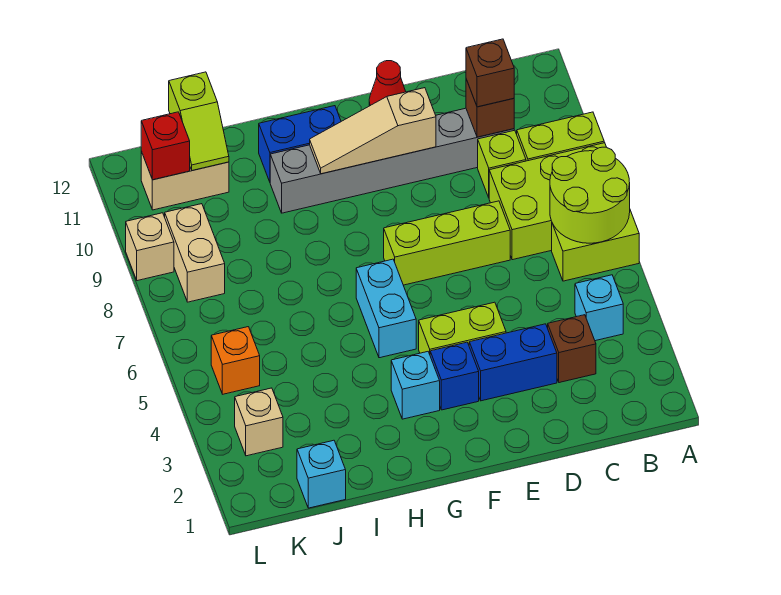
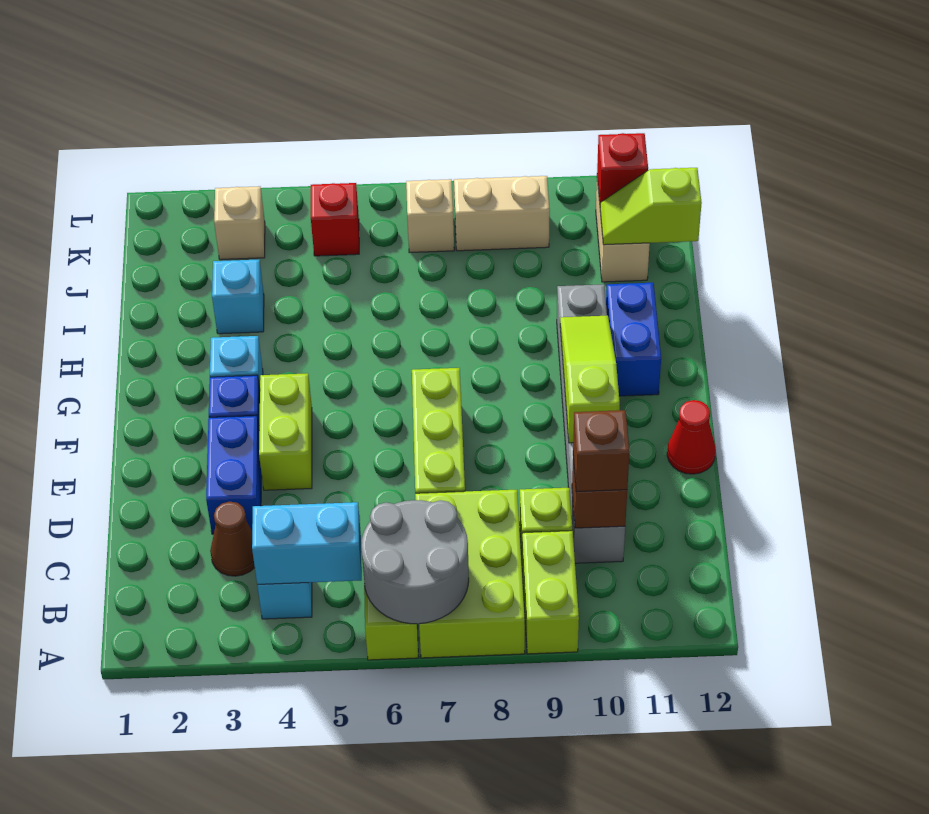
lime 2x2 round brick [550,147,630,243] -> grey 2x2 round brick [361,500,469,624]
brown 1x1 brick [548,315,596,383] -> brown 1x1 cone [210,502,255,576]
tan 1x3 slope [310,88,436,174] -> lime 1x3 slope [560,316,620,443]
cyan 1x2 brick [356,259,416,358] -> cyan 1x2 brick moved to [252,502,362,585]
cyan 1x1 brick [297,440,346,508] -> cyan 1x1 brick moved to [212,259,264,334]
orange 1x1 brick [211,327,260,394] -> red 1x1 brick [311,183,359,256]
tan 1x1 brick [126,213,174,281] -> tan 1x1 brick moved to [406,179,454,253]

